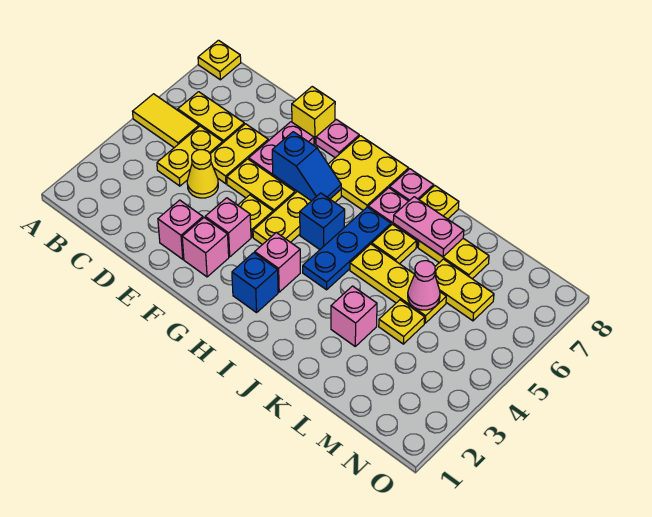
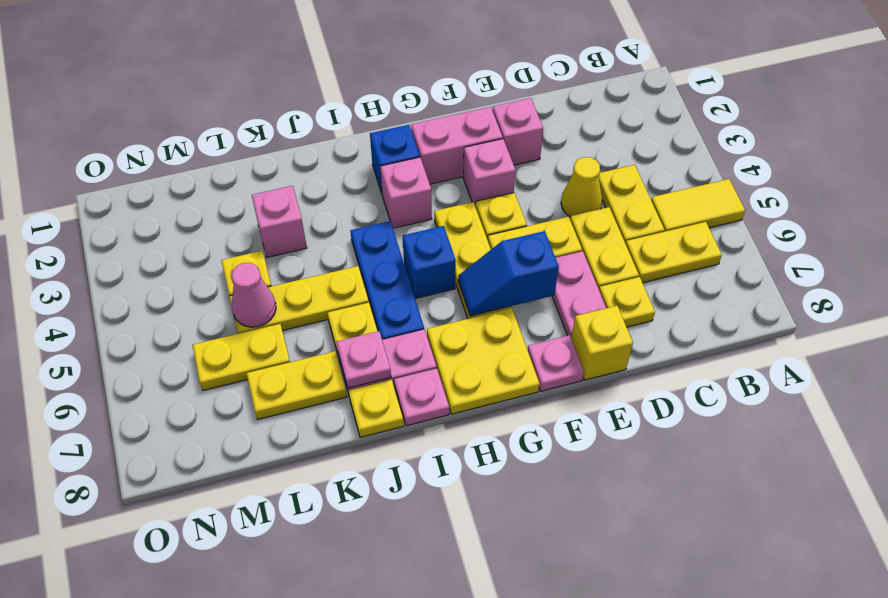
yellow 1x1 plate [198,40,241,80] -> yellow 1x1 plate moved to [599,277,655,327]
pink 1x1 brick [182,218,229,277] -> pink 1x2 brick [411,107,503,184]
pink 1x2 plate [393,197,464,257] -> pink 1x1 plate [336,331,391,388]

